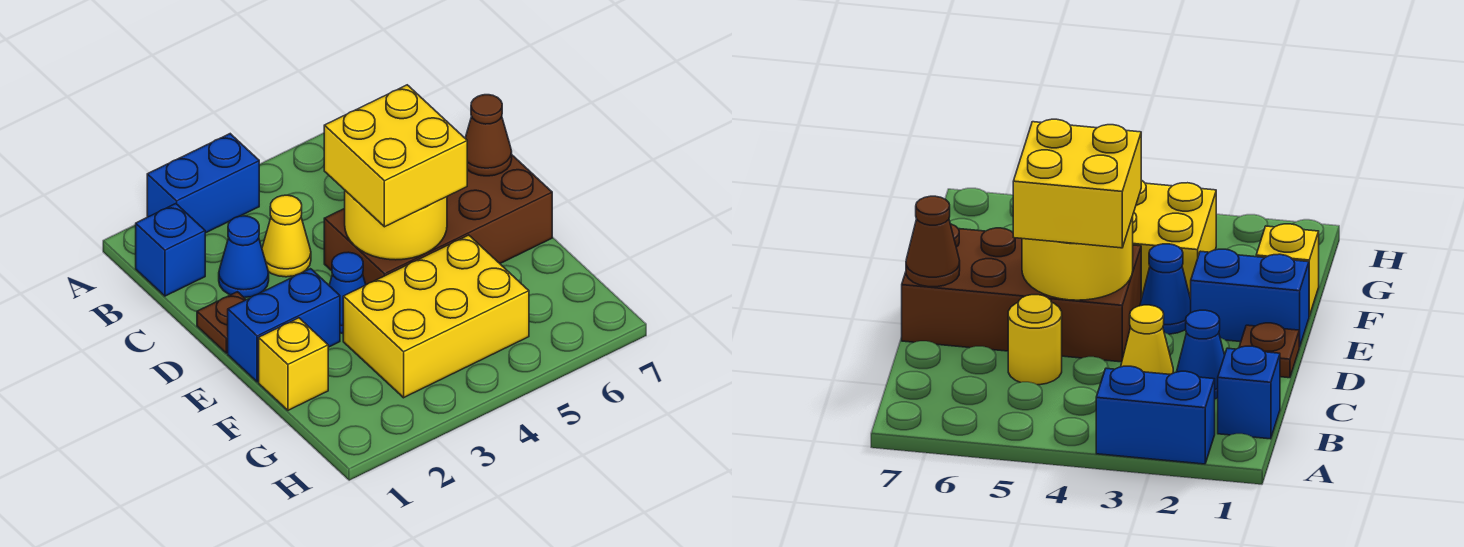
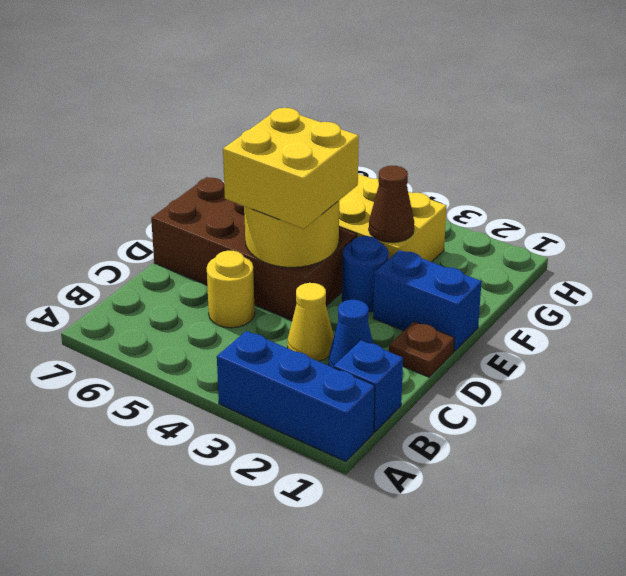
blue 1x2 brick [147,134,259,233] -> blue 1x3 brick [217,331,375,461]
brown 1x1 cone [465,95,512,176] -> brown 1x1 cone moved to [369,166,414,242]
blue 1x1 cone [329,252,366,334] -> blue 1x1 round brick [342,236,389,312]
yellow 1x1 brick [259,318,328,410] -> none

